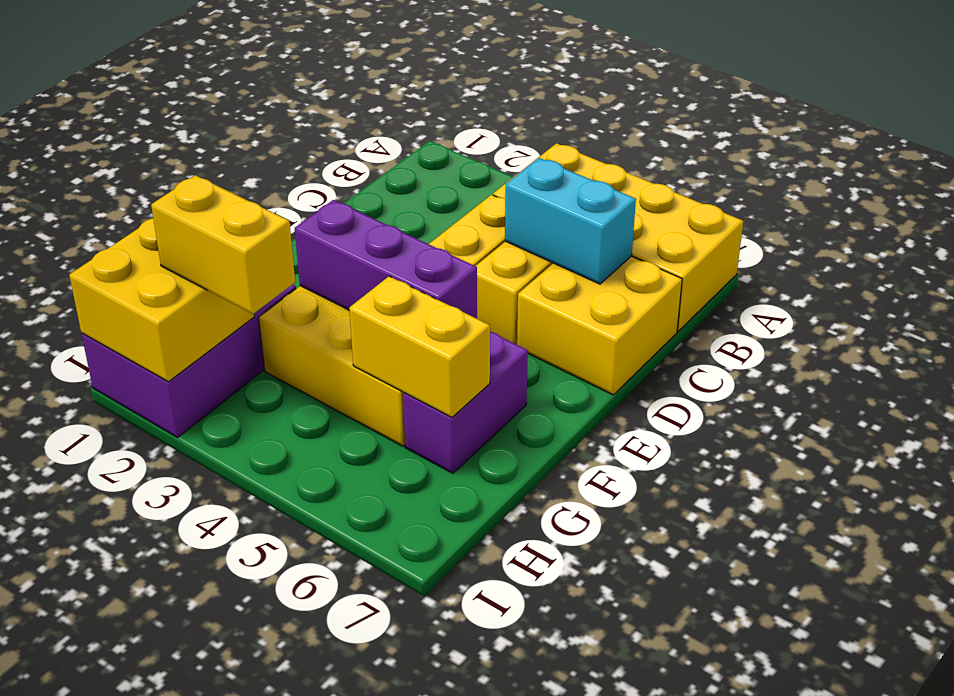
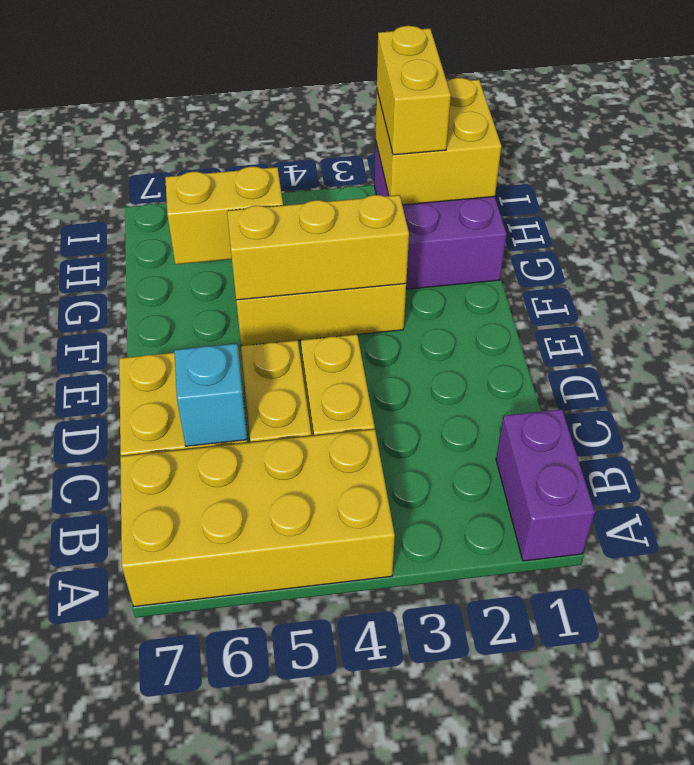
cyan 1x2 brick [505,158,636,284] -> cyan 1x1 brick [174,344,247,446]
purple 1x3 brick [295,200,477,318] -> yellow 1x3 brick [227,195,409,300]
purple 1x2 brick [403,332,528,473] -> purple 1x2 brick moved to [496,409,595,561]
yellow 1x2 brick [151,175,295,314] -> yellow 1x2 brick turned to [377,26,451,155]

